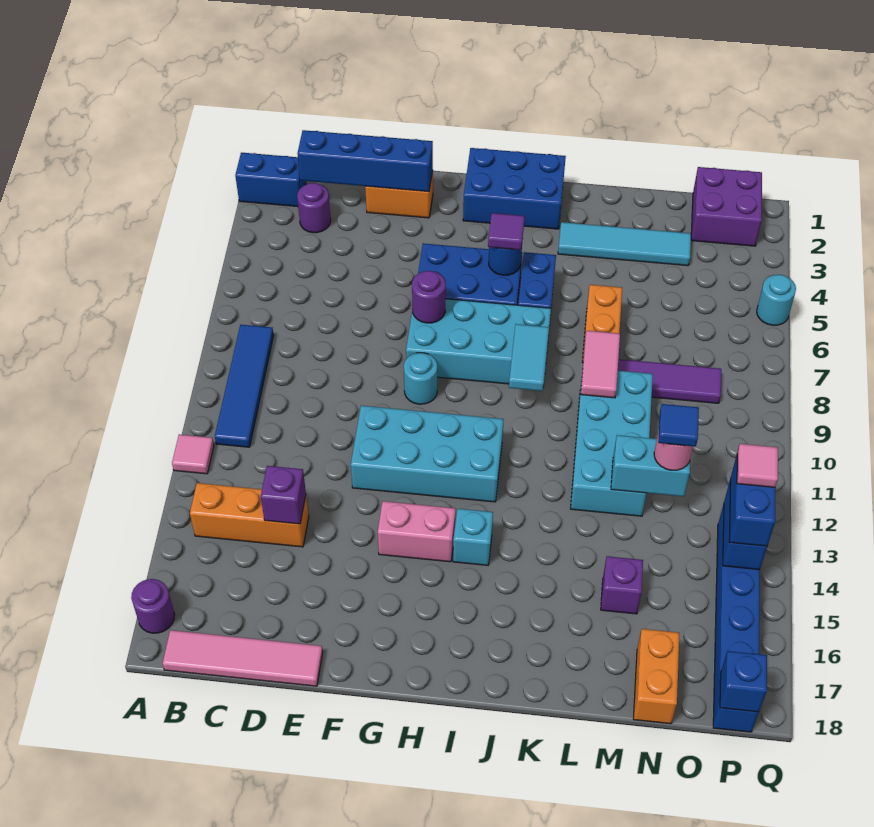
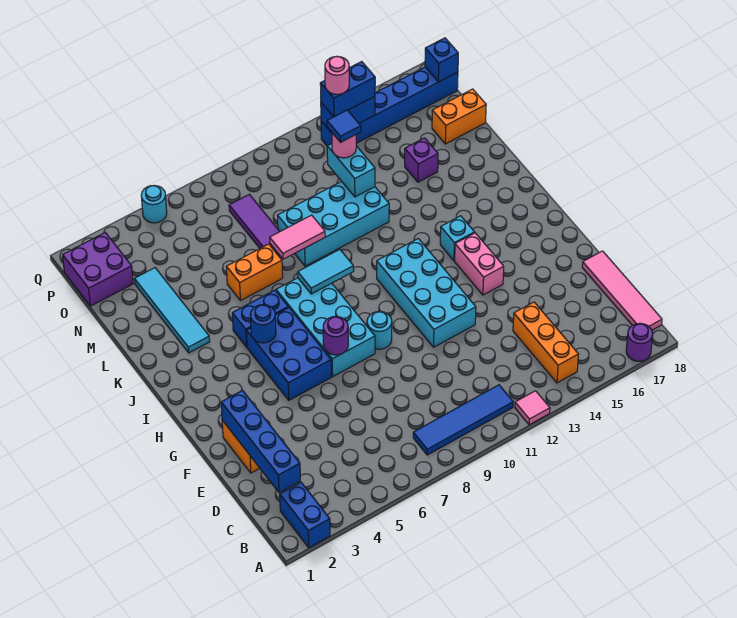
purple 1x1 round brick [297,183,331,233] -> none
purple 1x1 brick [261,466,306,524] -> none
blue 2x3 brick [463,148,566,229] -> none
purple 1x1 tile [488,213,525,250] -> none
pink 1x1 tile [737,444,778,487] -> pink 1x1 round brick [325,56,349,94]

